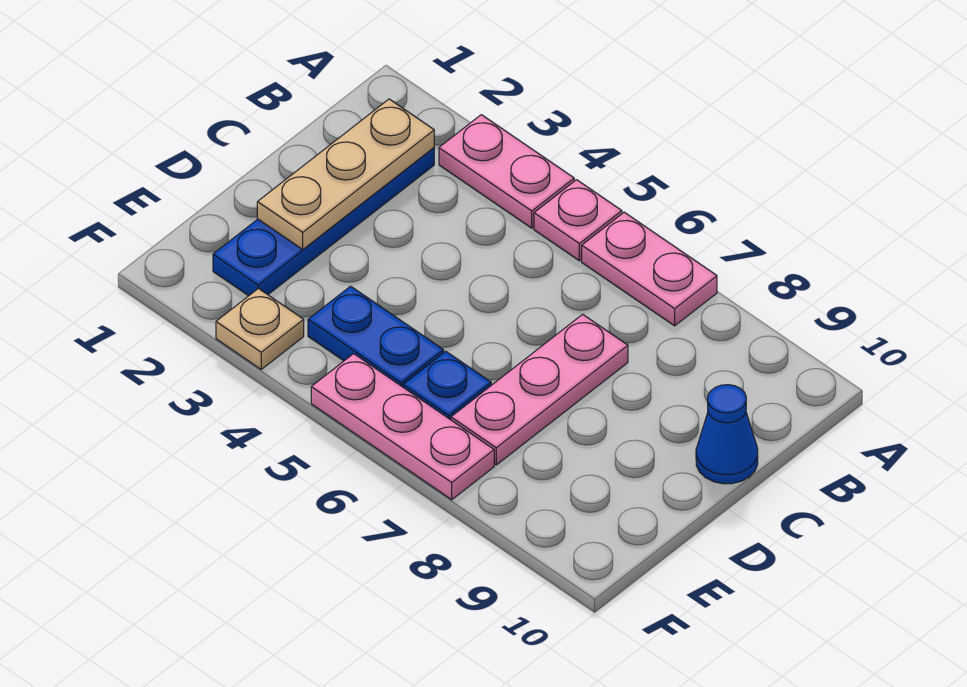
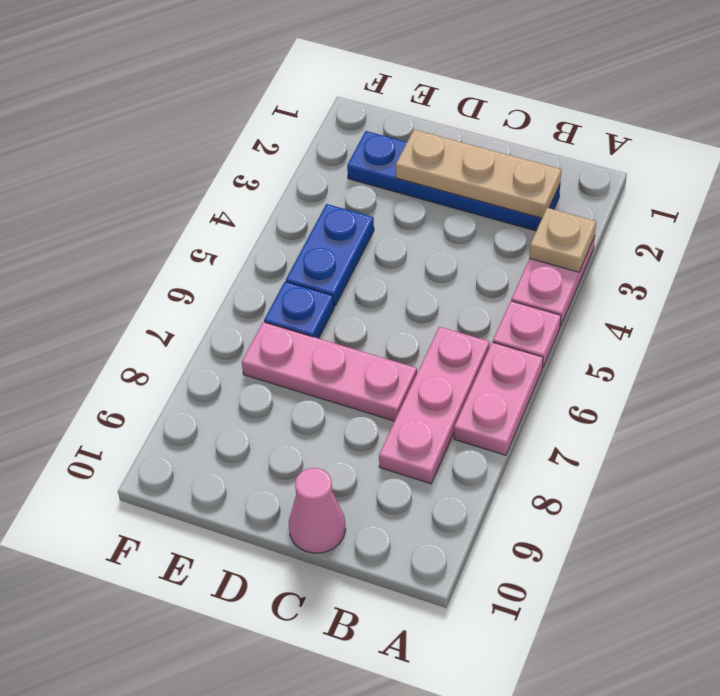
blue 1x1 cone [696,385,758,484] -> pink 1x1 cone [289,468,346,553]
tan 1x1 plate [216,288,304,369] -> tan 1x1 plate moved to [529,208,596,272]
pink 1x3 plate [311,354,494,500] -> pink 1x3 plate moved to [379,327,489,484]

